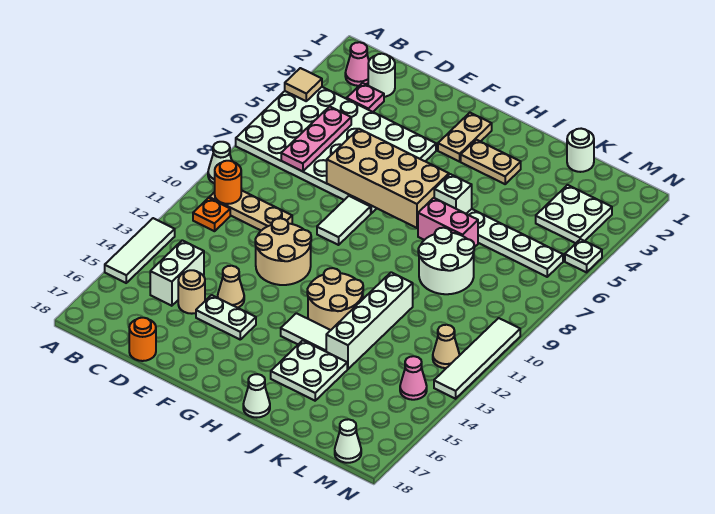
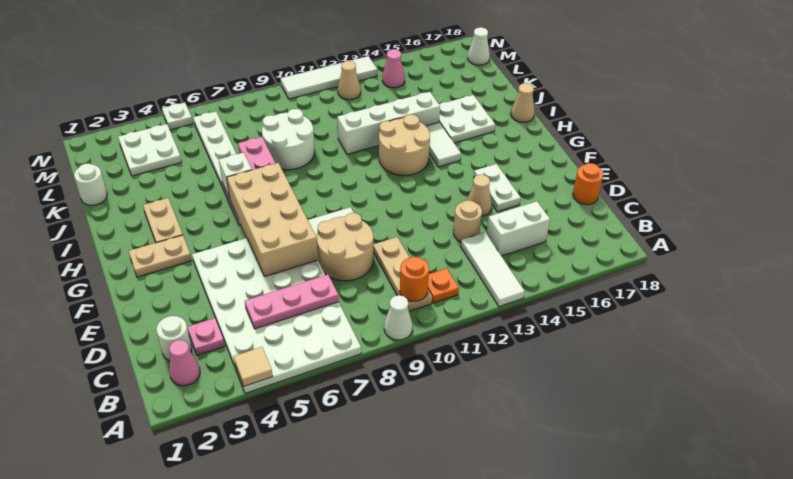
white 1x3 tile [105,218,175,283] -> white 1x3 tile turned to [461,232,525,307]
tan 1x1 round brick [178,270,205,314] -> tan 1x1 round brick moved to [453,200,482,242]
tan 2x2 round brick [255,218,311,285] -> tan 2x2 round brick moved to [317,213,373,281]
white 1x1 cone [243,374,270,418] -> tan 1x1 cone [511,83,535,122]

